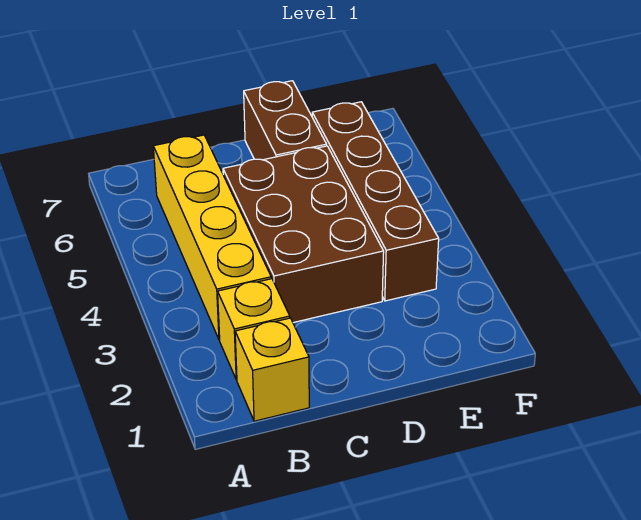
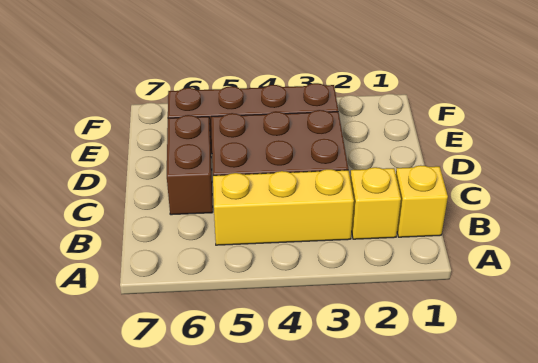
yellow 1x4 brick [153,135,271,340] -> yellow 1x3 brick [213,169,354,245]
brown 1x2 brick [244,81,327,160] -> brown 1x2 brick turned to [167,115,213,215]

